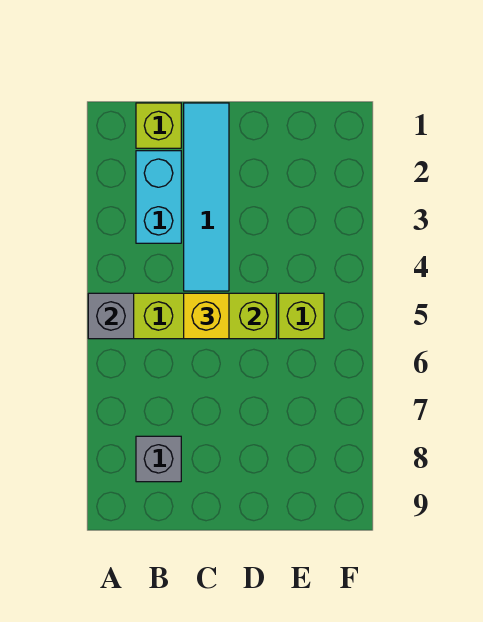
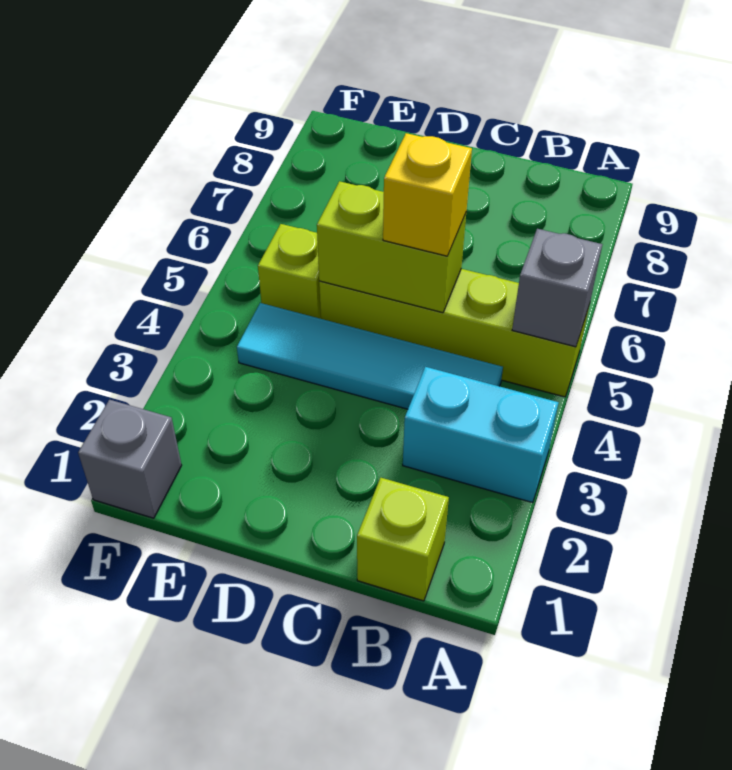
cyan 1x2 brick [136,151,181,243] -> cyan 1x2 brick turned to [403,367,559,503]
grey 1x1 brick [136,436,181,482] -> grey 1x1 brick moved to [78,400,182,518]
cyan 1x4 tile [184,103,229,291] -> cyan 1x4 tile turned to [237,303,503,409]

